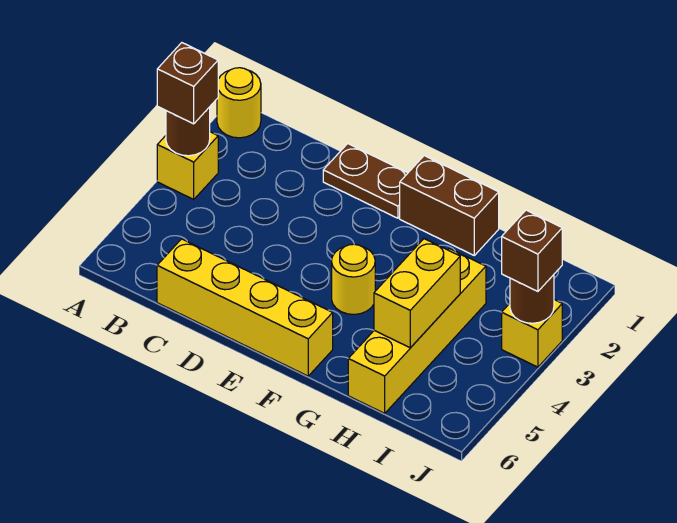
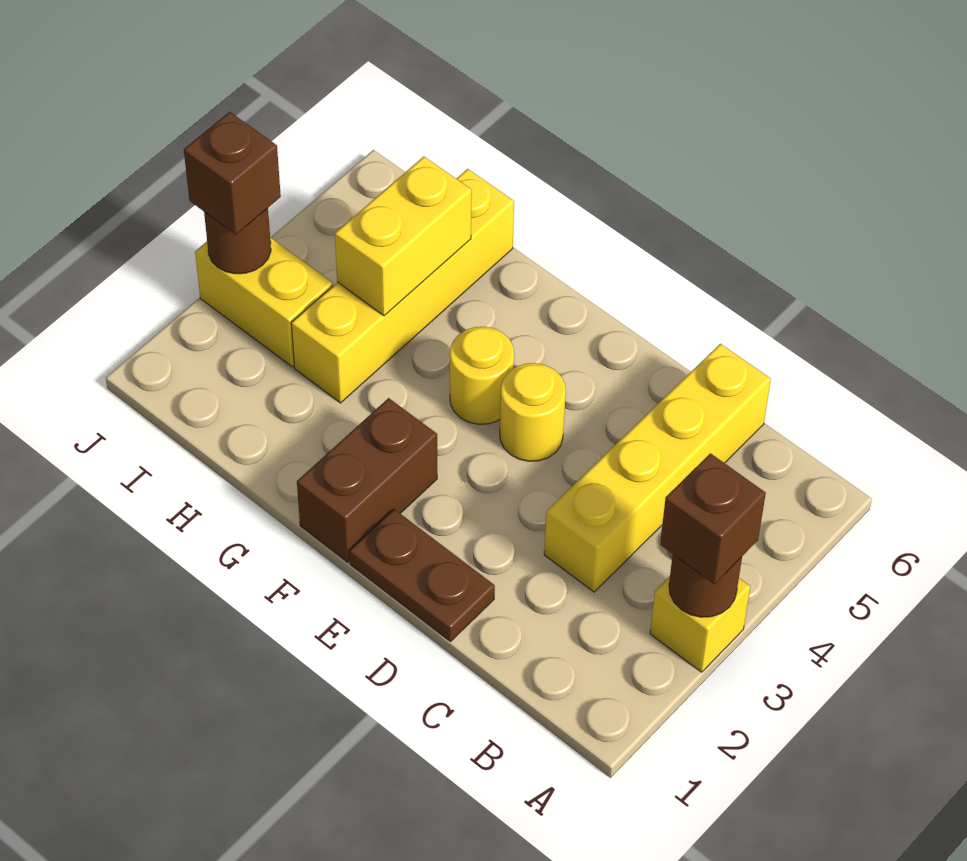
yellow 1x1 round brick [217,68,261,138] -> yellow 1x1 round brick moved to [500,363,566,461]
yellow 1x4 brick [157,239,333,376] -> yellow 1x4 brick turned to [544,344,771,592]
brown 1x2 brick [400,156,499,255] -> brown 1x2 brick turned to [297,398,437,562]
yellow 1x1 brick [502,300,562,367] -> yellow 1x2 brick [195,237,333,367]

